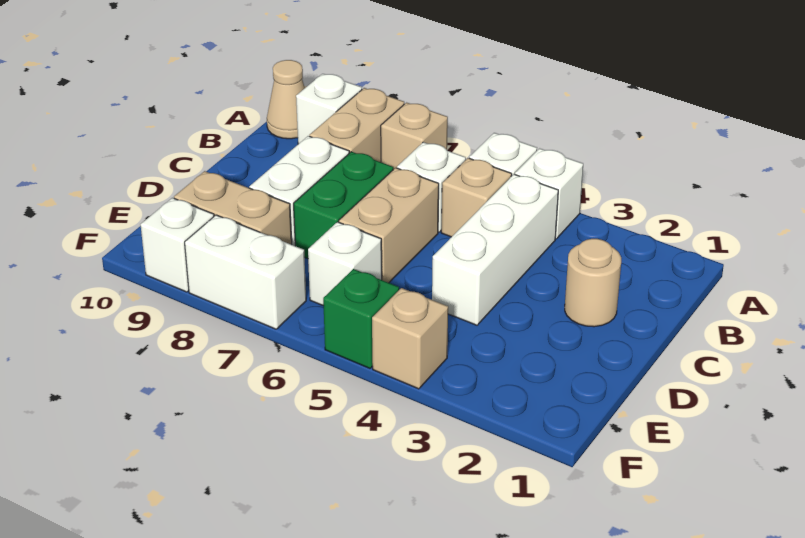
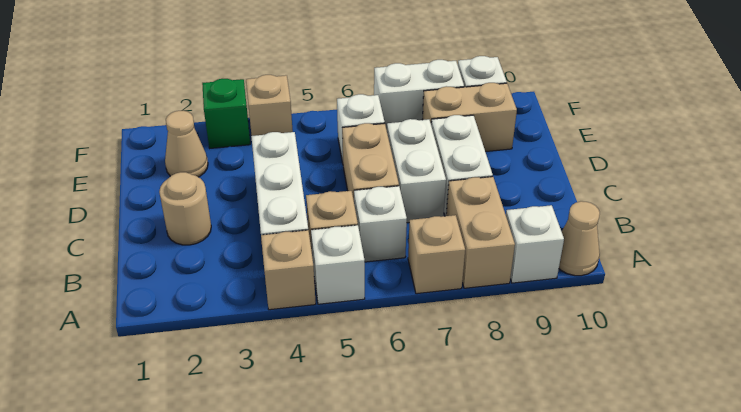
white 1x1 brick [515,148,583,239] -> tan 1x1 brick [261,230,316,310]
green 1x2 brick [294,152,393,259] -> white 1x2 brick [387,119,446,223]
none -> tan 1x1 cone [165,111,208,177]
green 1x1 brick [323,269,399,368] -> green 1x1 brick moved to [202,79,250,148]

